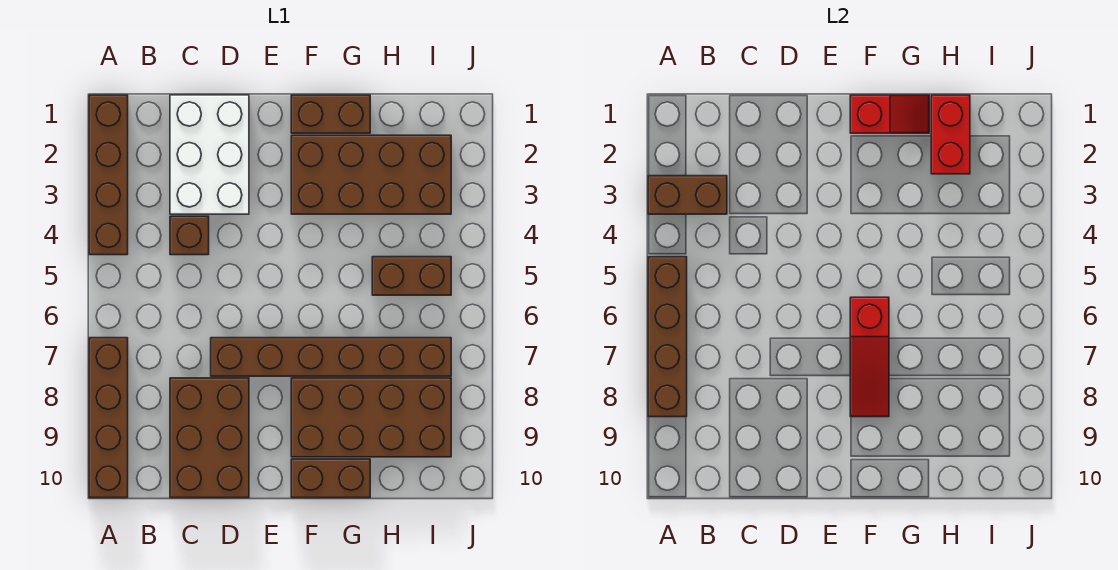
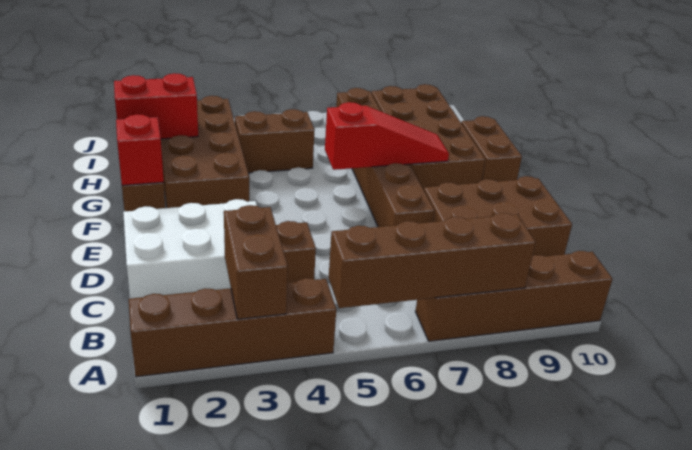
brown 1x2 brick [372,257,451,295] -> brown 1x2 brick turned to [235,109,314,173]

